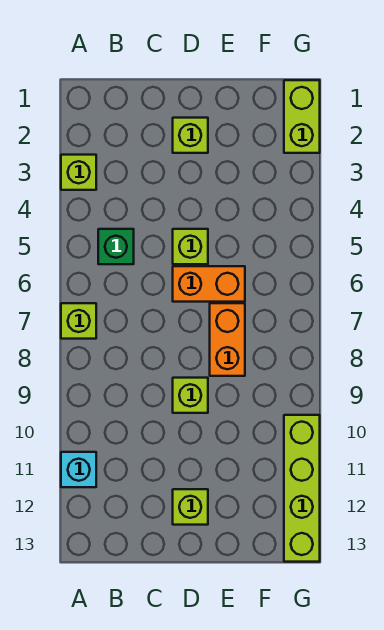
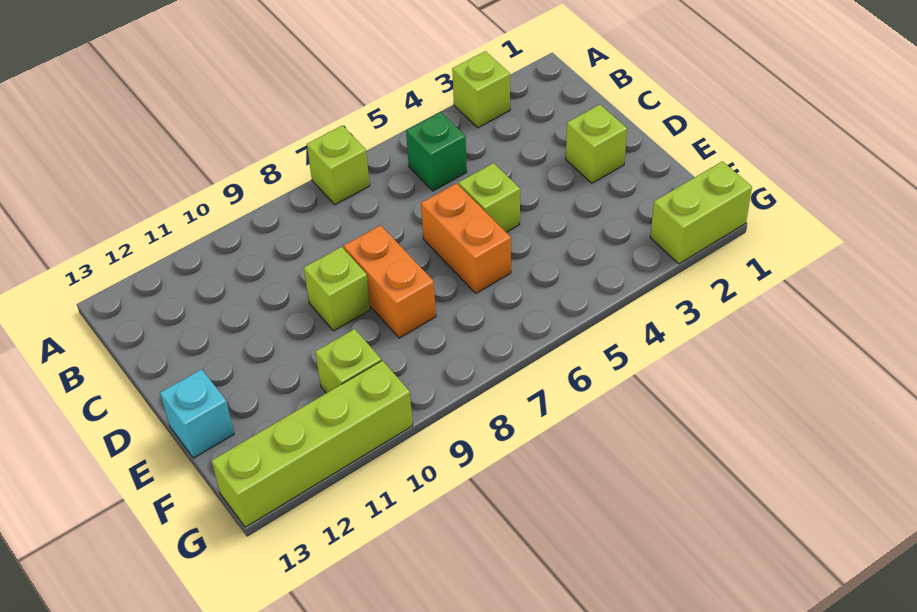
cyan 1x1 brick [61,452,96,487] -> cyan 1x1 brick moved to [160,369,234,458]
lime 1x1 brick [173,489,208,525] -> lime 1x1 brick moved to [315,329,381,393]
orange 1x2 brick [210,303,245,376] -> orange 1x2 brick turned to [344,225,436,338]

